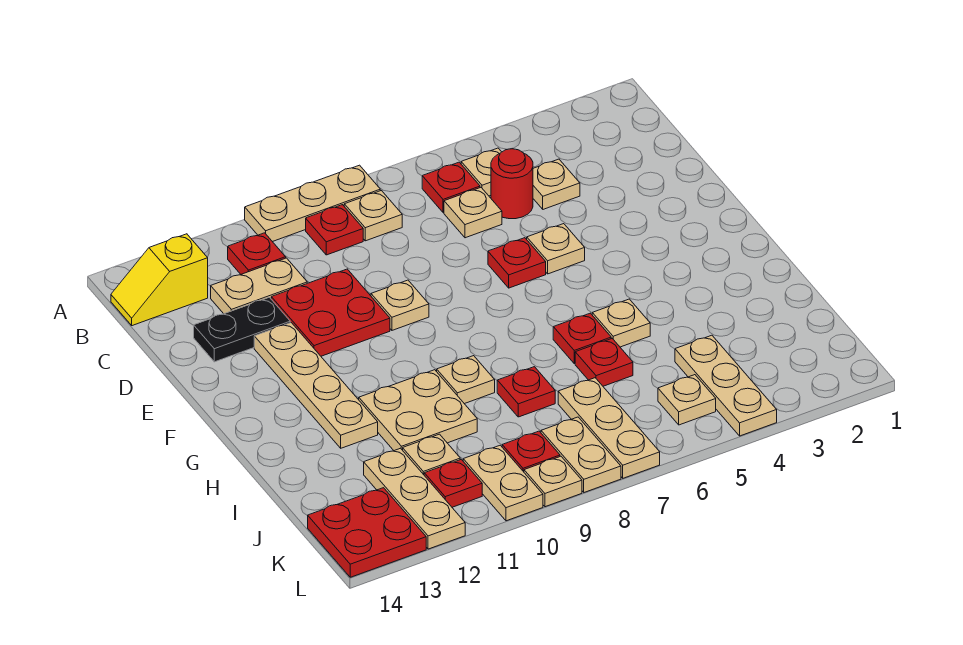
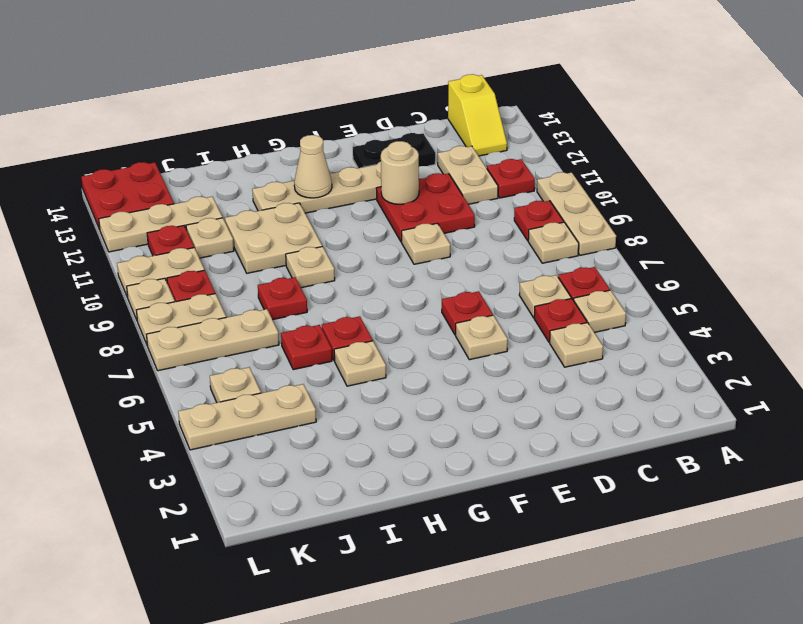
yellow 1x2 slope [111,234,208,326] -> yellow 1x2 slope turned to [448,74,507,156]
red 1x1 round brick [491,149,533,219] -> red 1x1 plate [534,298,587,342]
black 1x2 plate [194,297,290,362] -> black 1x2 plate turned to [353,133,435,168]
none -> tan 1x1 round brick [381,141,419,204]
none -> tan 1x1 cone [294,135,332,198]

